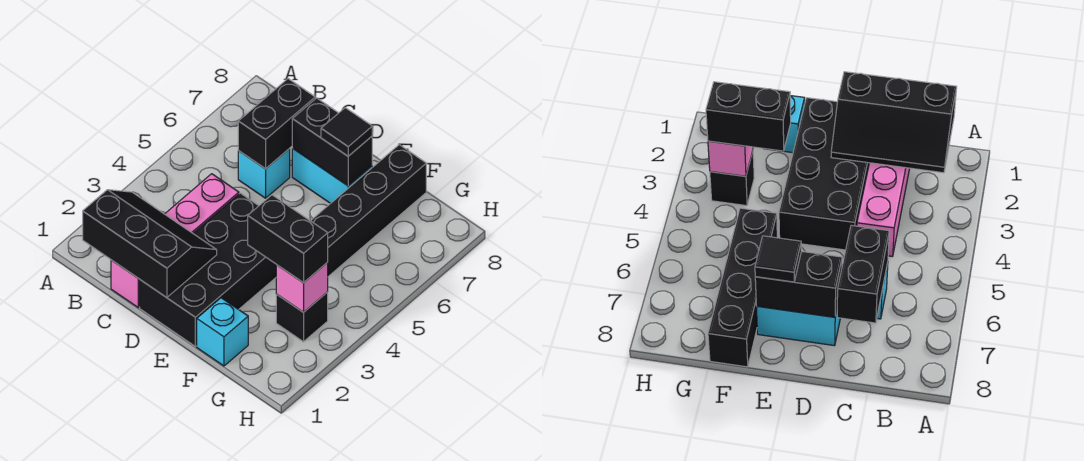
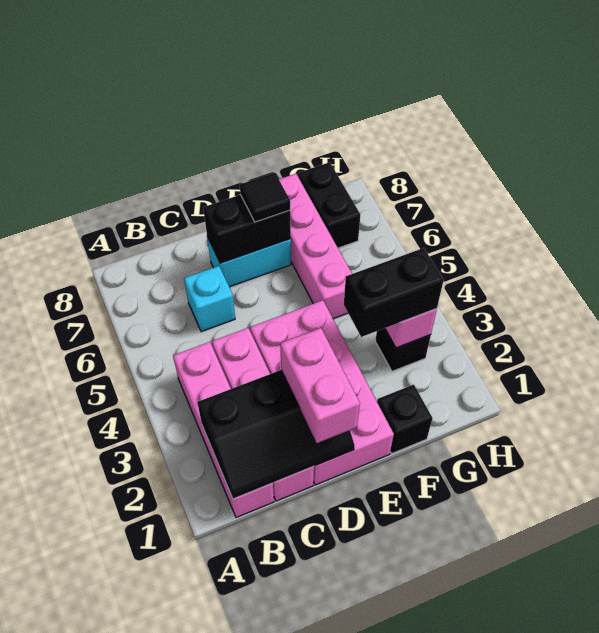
none -> pink 1x4 brick [173,342,274,518]
black 2x3 slope [83,190,217,298] -> black 2x3 slope turned to [197,370,355,499]
black 1x2 brick [238,79,315,169] -> black 1x2 brick moved to [298,162,360,248]
black 2x4 brick [140,193,276,346] -> pink 2x4 brick [250,300,394,485]
none -> pink 1x2 brick [280,328,360,443]
cyan 1x1 brick [197,298,248,366] -> black 1x1 brick [377,385,433,453]
black 1x4 brick [311,145,426,276] -> pink 1x4 brick [279,174,352,319]

